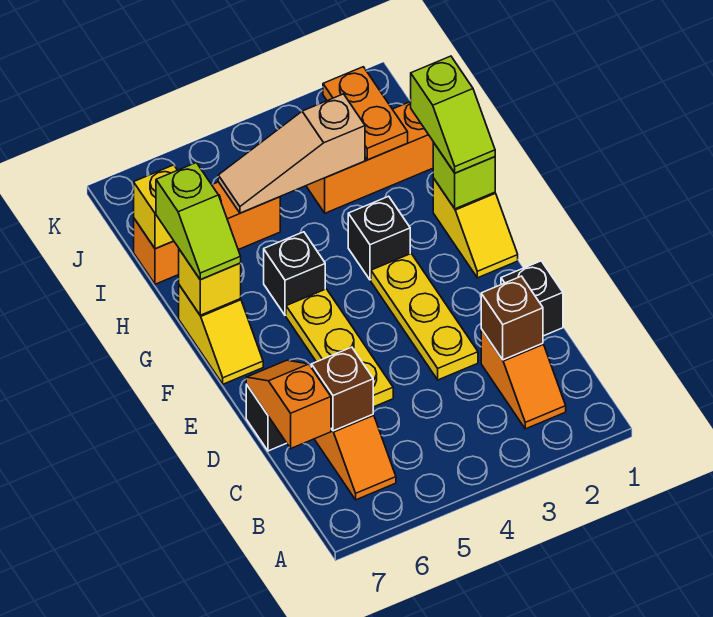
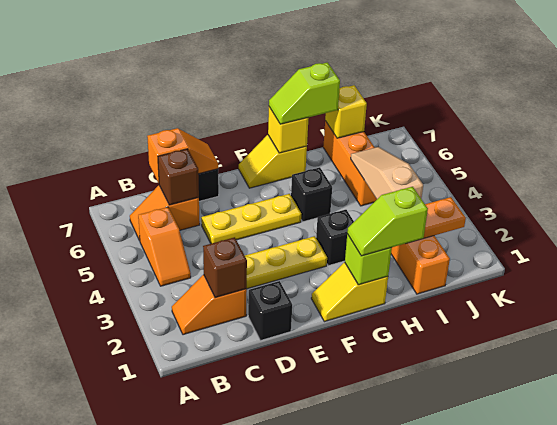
none -> orange 1x2 slope [138,207,191,286]

